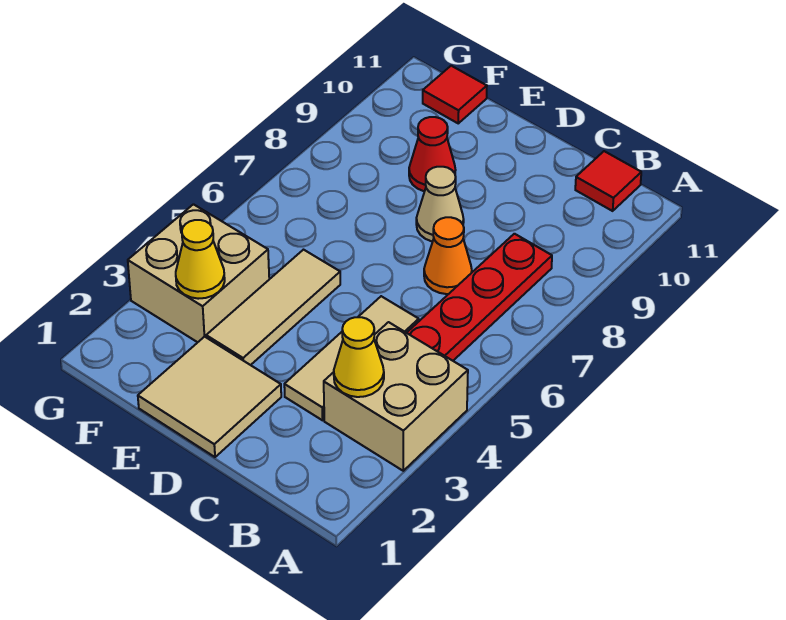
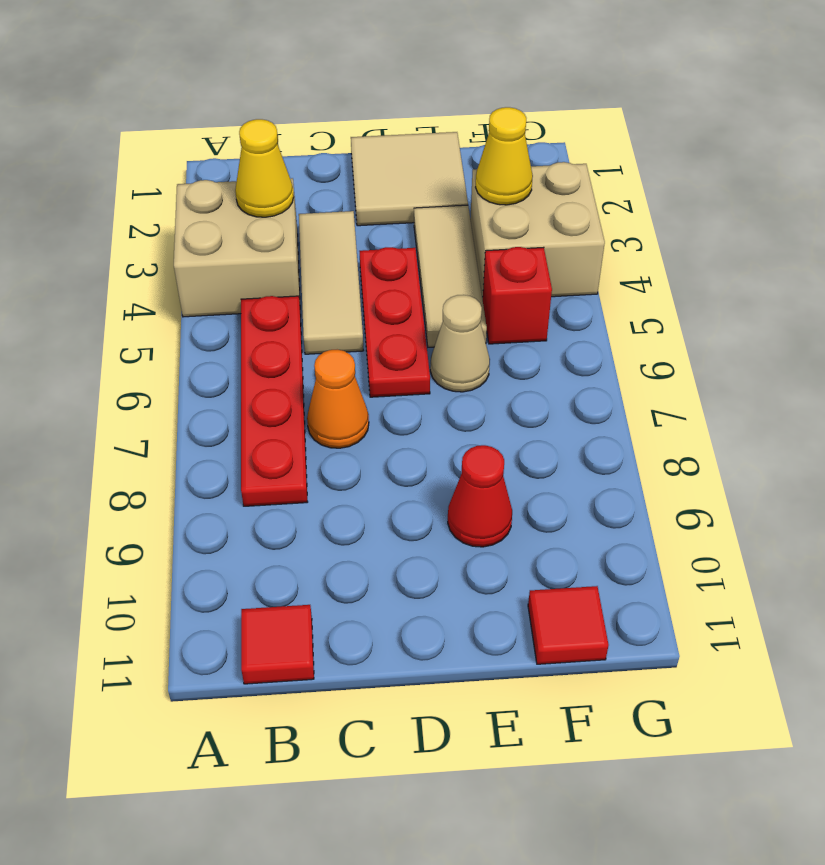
none -> red 1x3 plate [360,247,430,397]
tan 1x1 cone [416,167,464,242] -> tan 1x1 cone moved to [430,295,490,392]
none -> red 1x1 brick [483,247,552,344]

